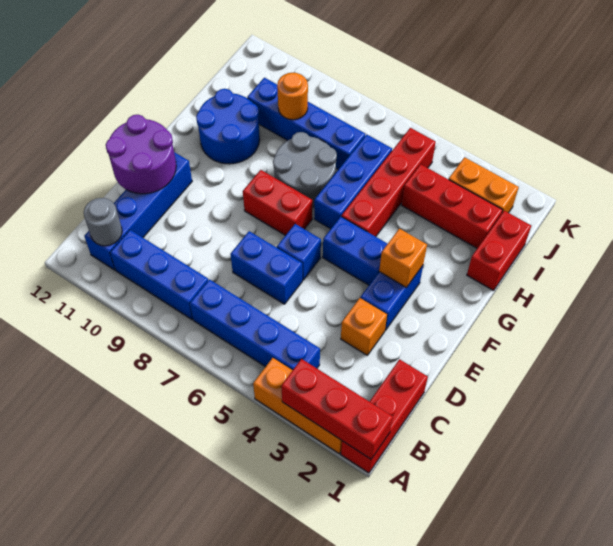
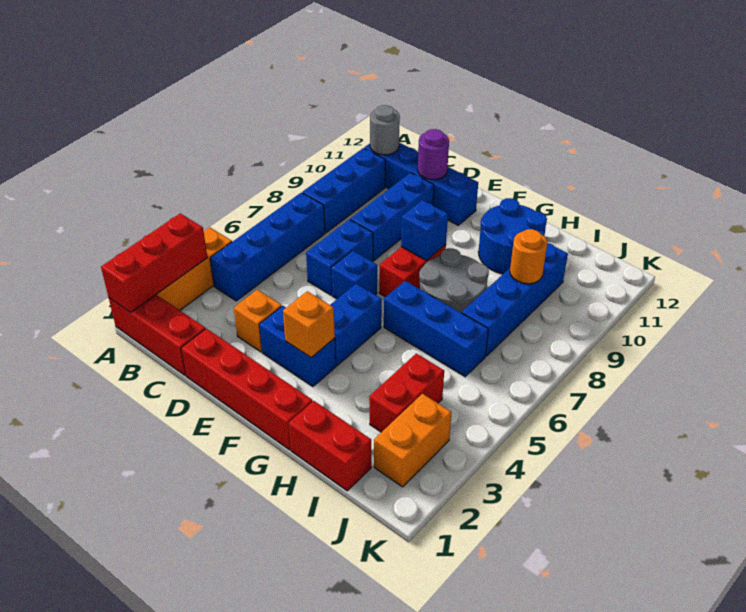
none -> blue 1x3 brick [350,173,434,260]
purple 2x2 round brick [106,115,176,194] -> purple 1x1 round brick [418,129,449,180]
none -> blue 1x1 brick [401,200,448,261]
red 1x4 brick [342,128,436,237] -> red 1x4 brick moved to [181,329,313,450]
red 1x3 brick [402,164,502,248] -> red 1x2 brick [369,353,444,432]

